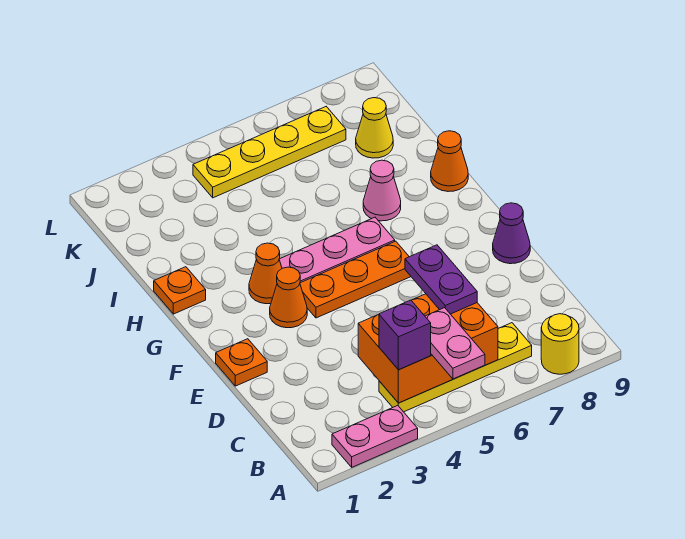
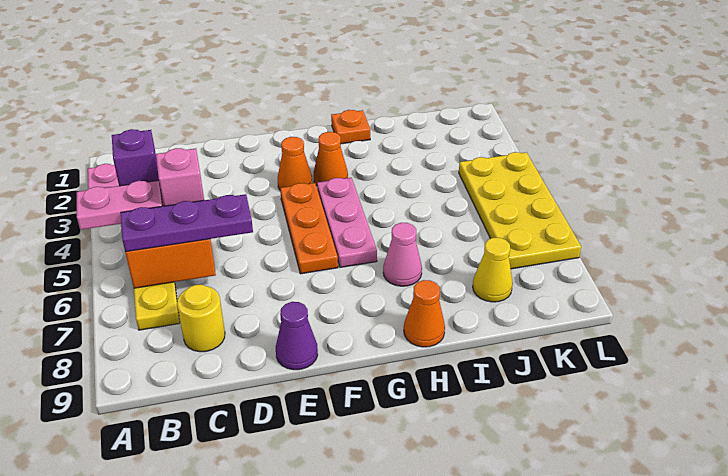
yellow 1x1 round brick [541,314,579,374] -> yellow 1x1 round brick moved to [177,285,225,352]
none -> pink 1x1 brick [156,148,204,206]
purple 1x2 plate [405,245,477,314] -> purple 1x3 plate [121,194,253,252]
orange 1x1 plate [216,339,267,386] -> none
yellow 1x4 plate [193,107,346,198] -> yellow 2x4 plate [459,152,581,269]

